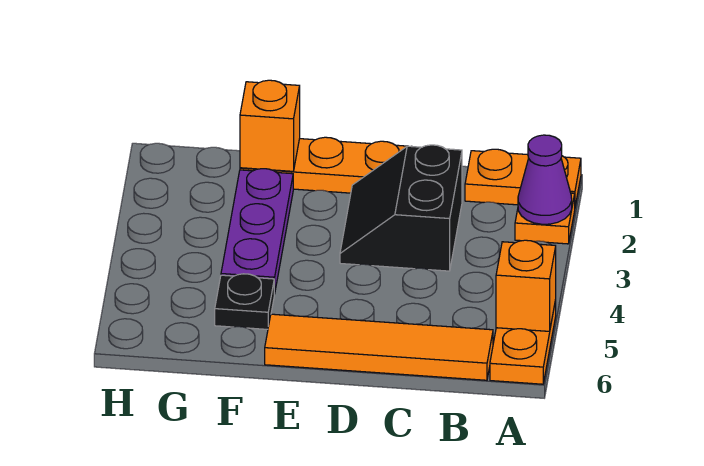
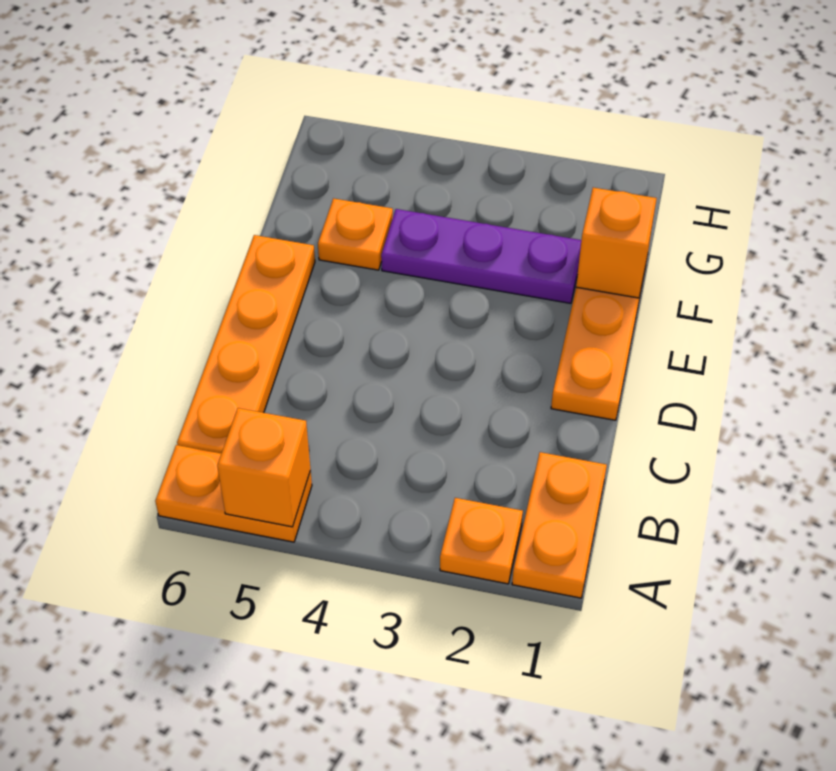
purple 1x1 cone [518,135,572,224] -> none
orange 1x4 tile [265,314,493,380] -> orange 1x4 plate [177,235,315,453]
black 2x2 slope [340,145,462,271] -> none
black 1x1 plate [215,274,274,329] -> orange 1x1 plate [318,198,393,270]

